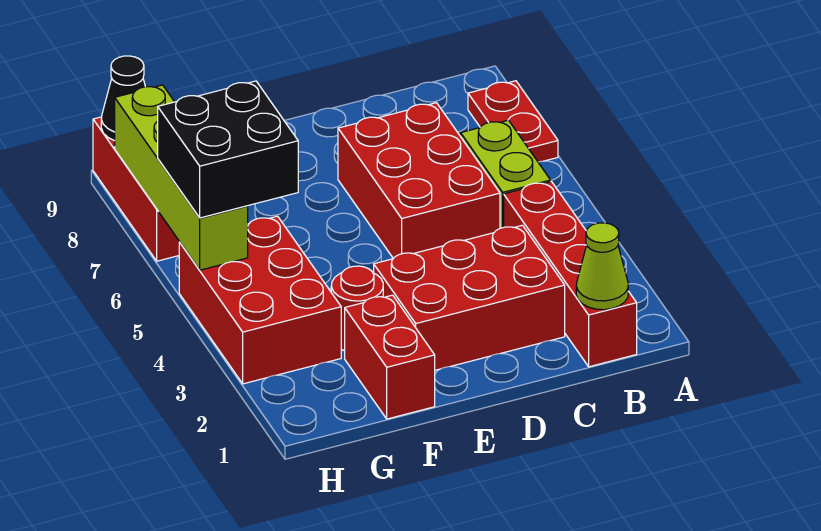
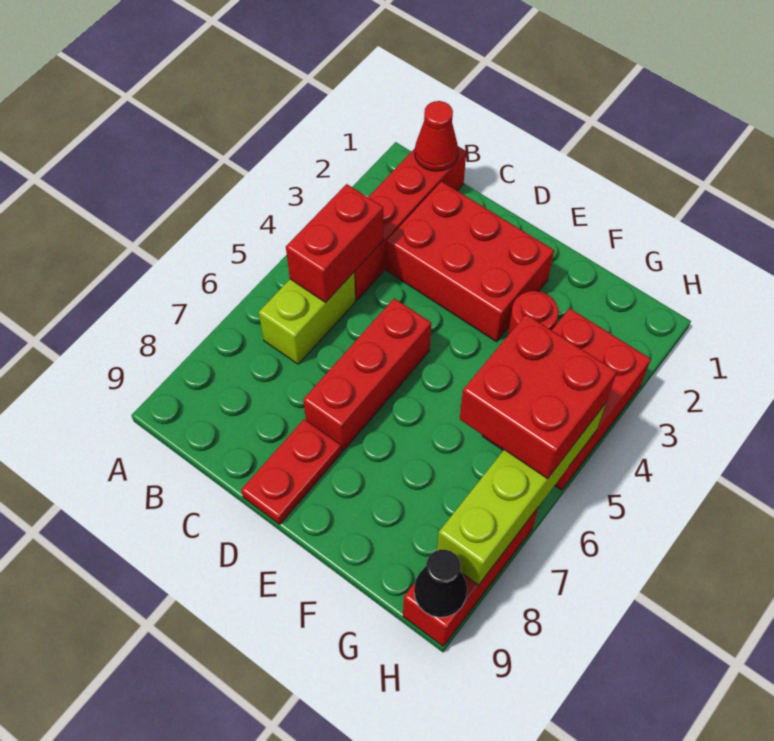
red 1x2 plate [468,81,558,162] -> red 1x2 plate moved to [241,419,341,524]
lime 1x1 cone [576,223,628,310] -> red 1x1 cone [415,101,458,171]
red 2x3 brick [338,103,500,258] -> red 1x3 brick [303,298,431,451]
red 1x2 brick [345,295,435,419] -> red 1x2 brick moved to [286,184,383,302]
black 2x2 brick [158,81,298,218] -> red 2x2 brick [460,314,617,479]

